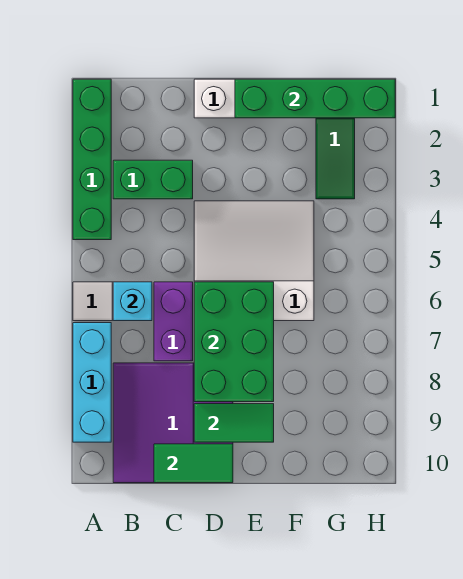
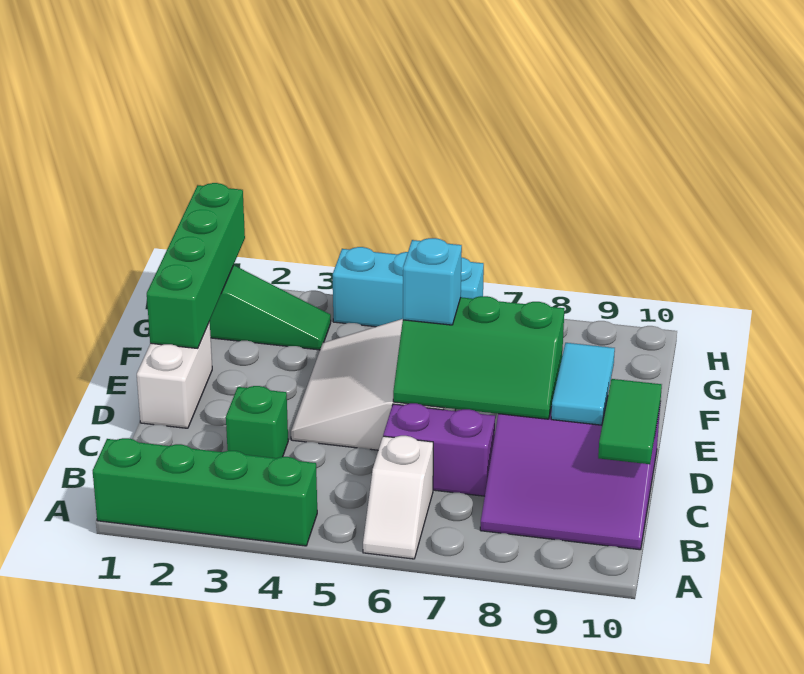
cyan 1x3 brick [73,323,111,442] -> cyan 1x3 brick moved to [333,247,484,327]
green 1x2 brick [113,160,193,199] -> green 1x1 brick [226,386,288,458]
cyan 1x1 brick [113,282,152,321] -> cyan 1x1 brick moved to [403,238,462,325]
green 2x3 brick [194,282,274,402] -> green 2x3 slope [393,296,564,419]
green 1x2 tile [194,404,274,442] -> cyan 1x2 tile [551,343,615,425]

